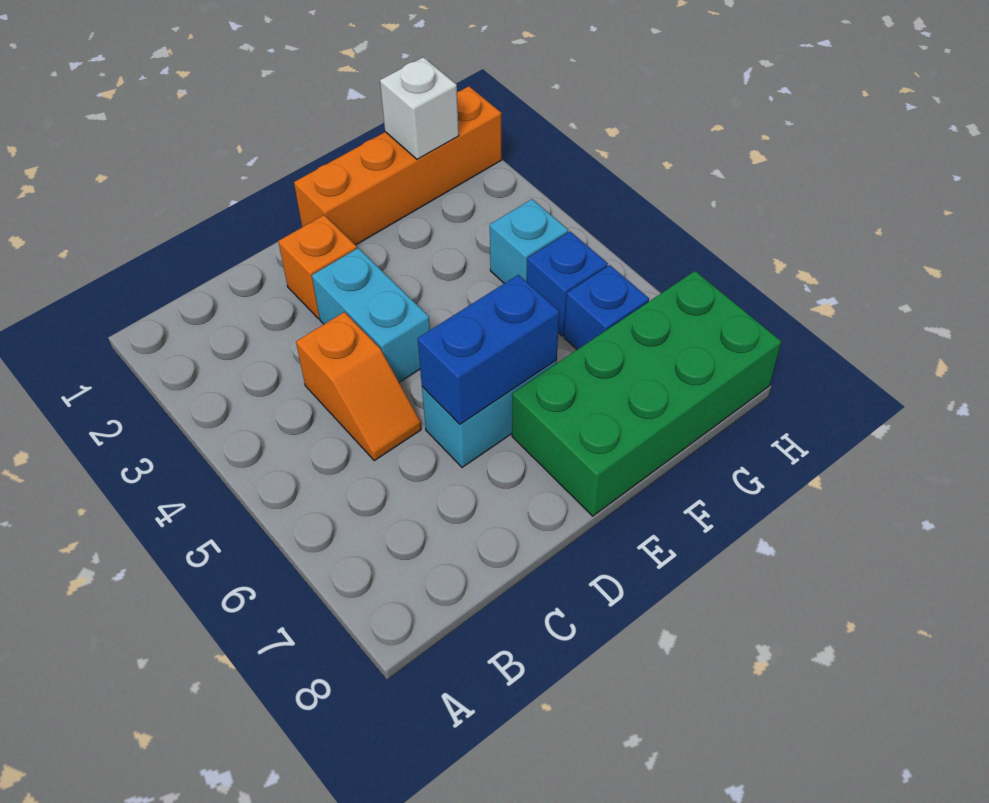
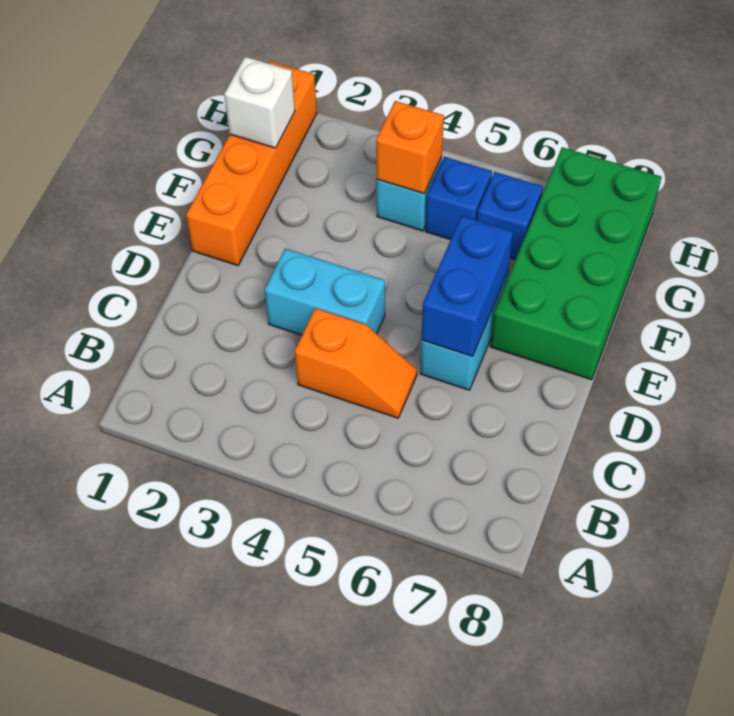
orange 1x1 brick [278,215,357,319] -> orange 1x1 brick moved to [376,101,444,194]

